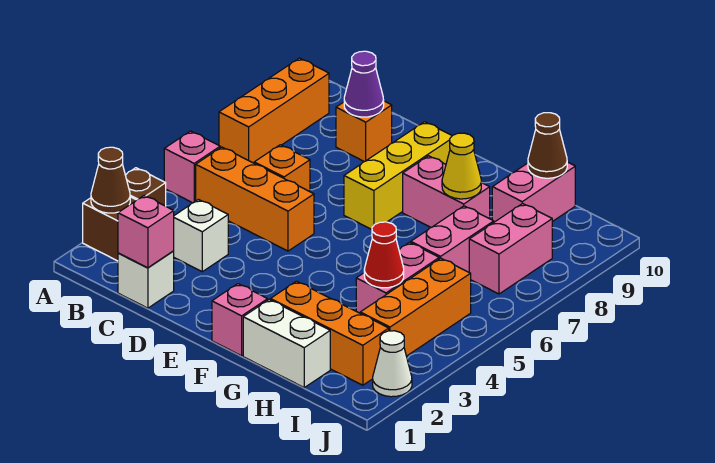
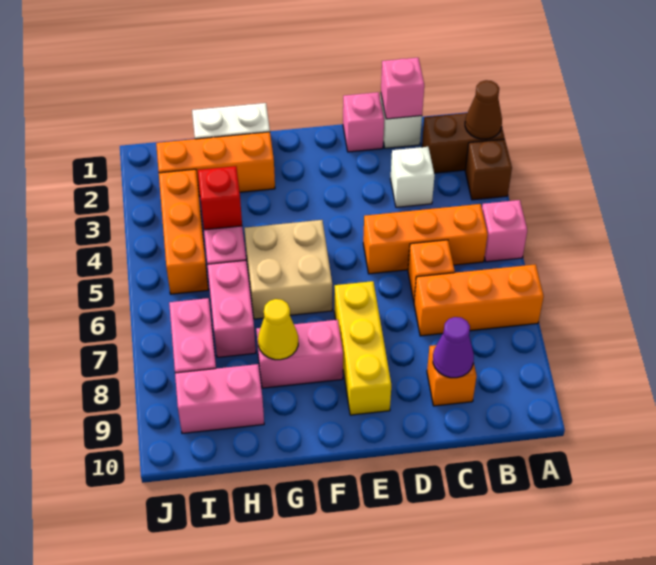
orange 1x3 brick [219,58,329,163] -> orange 1x3 brick turned to [414,264,544,336]
pink 1x1 brick [212,284,268,356] -> pink 1x1 brick moved to [343,92,384,152]
none -> tan 2x2 brick [244,220,332,319]
red 1x1 cone [364,222,404,288] -> red 1x1 brick [198,166,242,230]
pink 1x2 brick [492,162,575,222] -> pink 1x2 brick turned to [175,364,264,433]
brown 1x1 cone [528,113,567,178] -> none
white 1x1 cone [373,331,412,397] -> none

